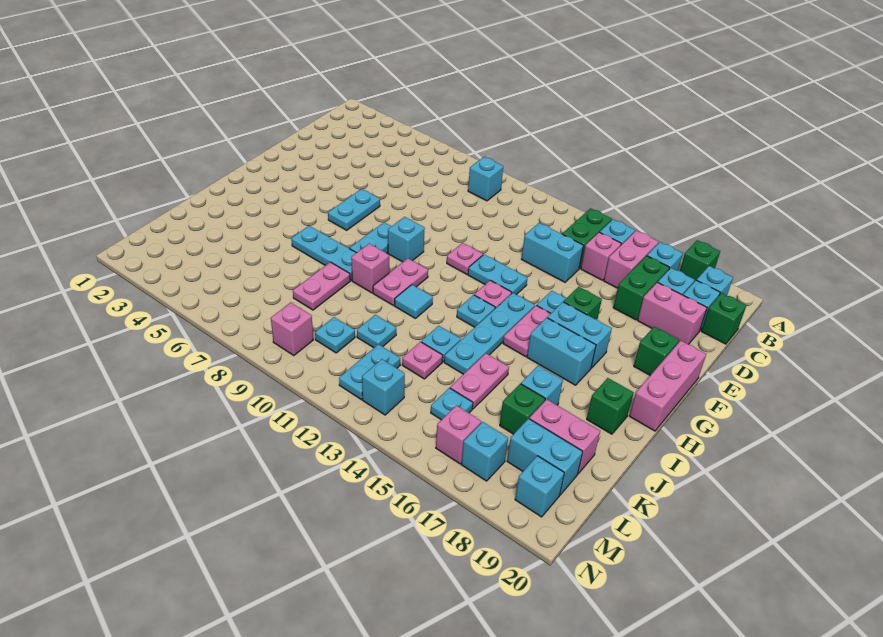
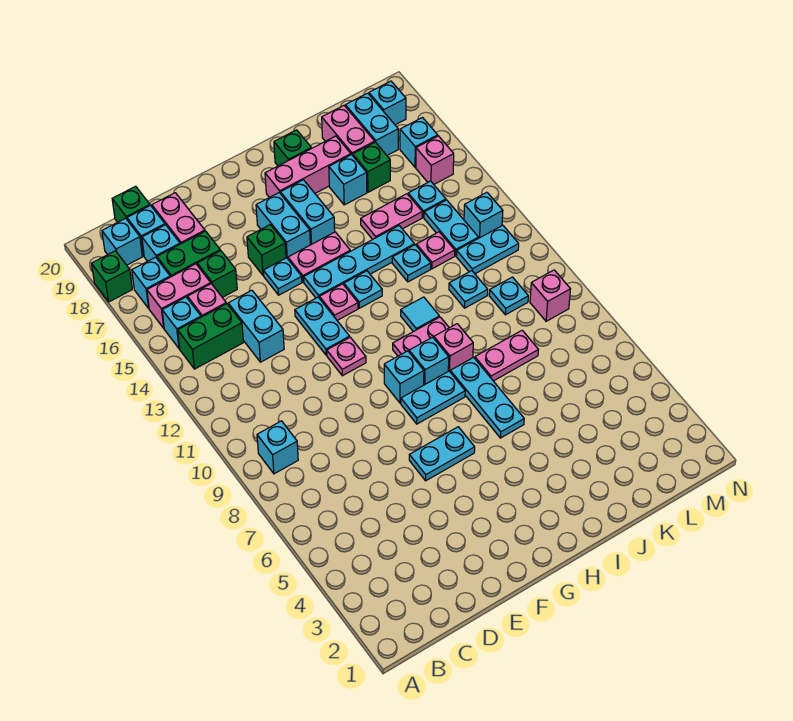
green 1x1 brick [634,327,679,375] -> green 1x1 brick moved to [197,251,237,297]
pink 1x3 brick [629,341,706,431] -> pink 1x3 brick moved to [265,136,351,197]
none -> cyan 1x1 brick [409,337,449,385]
none -> cyan 1x2 plate [424,200,478,256]

